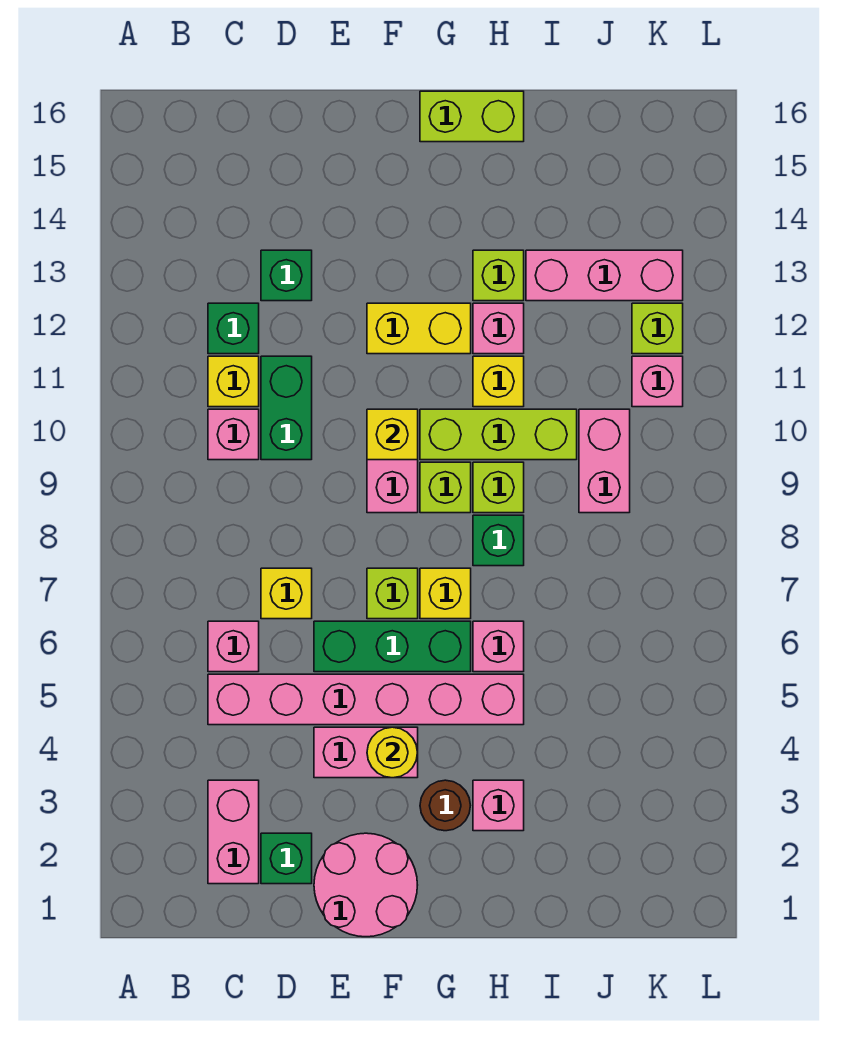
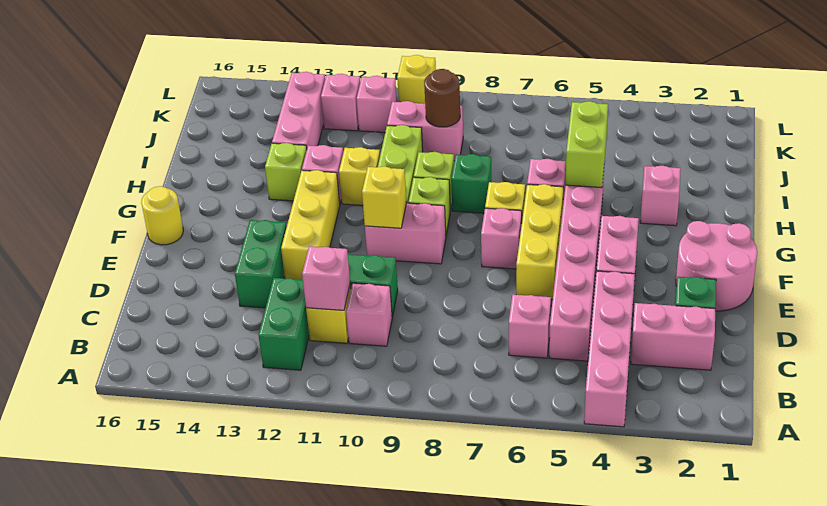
none -> pink 1x4 brick [584,271,635,427]
none -> pink 1x1 brick [302,246,350,310]
green 1x1 brick [208,303,259,354] -> green 1x2 brick [259,278,309,370]
yellow 1x1 brick [261,568,312,619] -> yellow 1x1 brick moved to [397,55,436,104]
green 1x1 brick [261,250,312,301] -> green 1x2 brick [235,220,287,308]
green 1x3 brick [314,621,471,672] -> yellow 1x3 brick [516,184,563,300]
yellow 1x1 round brick [367,727,417,778] -> yellow 1x1 round brick moved to [141,186,183,245]
lime 1x1 brick [367,568,418,619] -> pink 1x1 brick [481,208,522,269]
yellow 1x2 brick [367,303,471,354] -> yellow 1x3 brick [281,170,340,280]
brown 1x1 round brick [420,780,470,831] -> brown 1x1 round brick moved to [424,69,460,127]
lime 1x2 brick [420,91,524,142] -> lime 1x2 brick moved to [565,101,608,188]
lime 1x1 brick [632,303,683,354] -> pink 1x1 brick [321,74,360,131]

